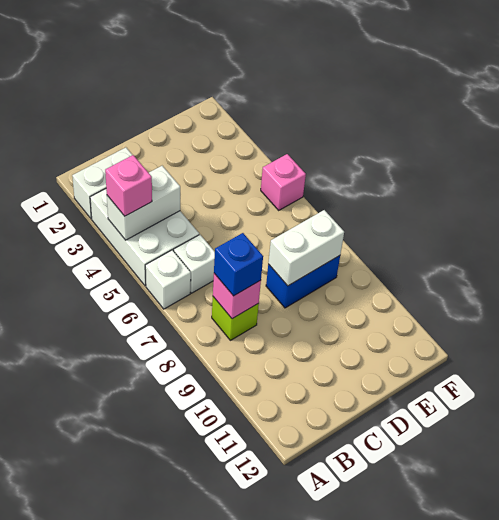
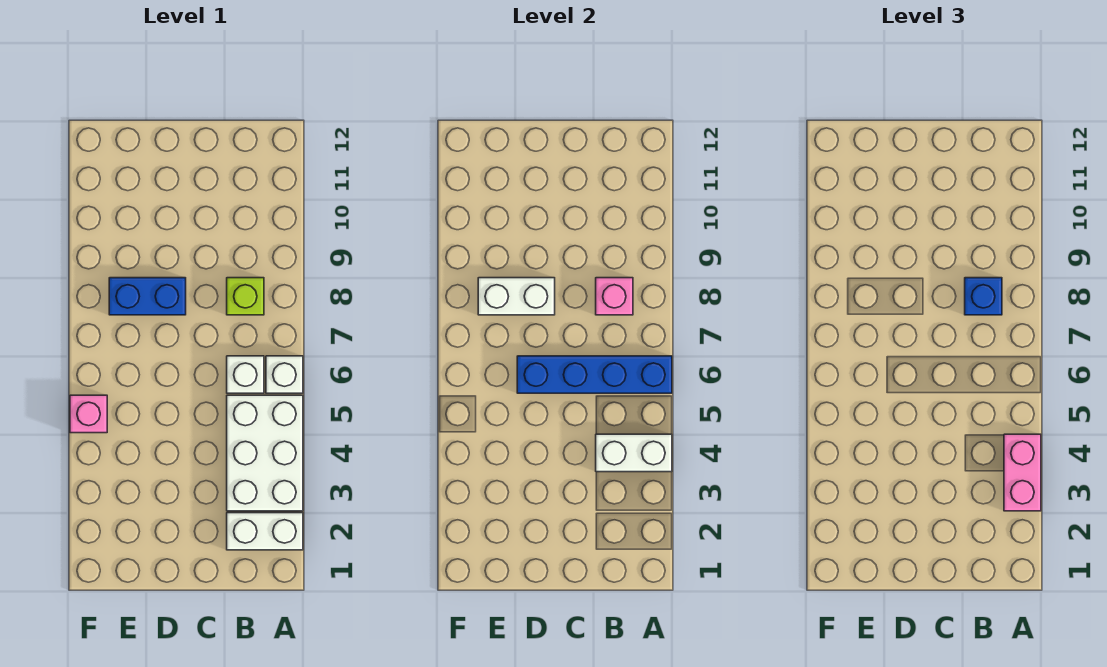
pink 1x1 brick [105,155,152,216] -> pink 1x2 brick [1004,434,1041,511]
none -> blue 1x4 brick [517,356,672,393]

